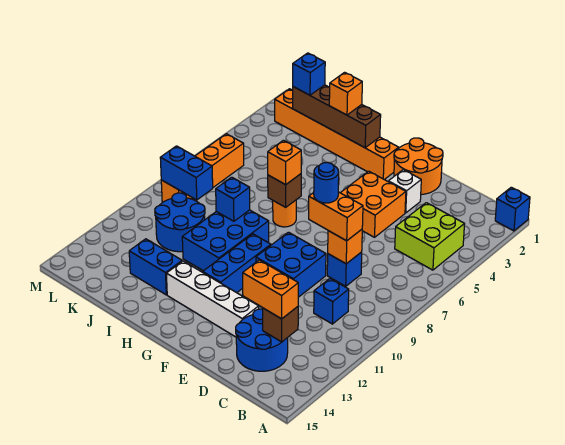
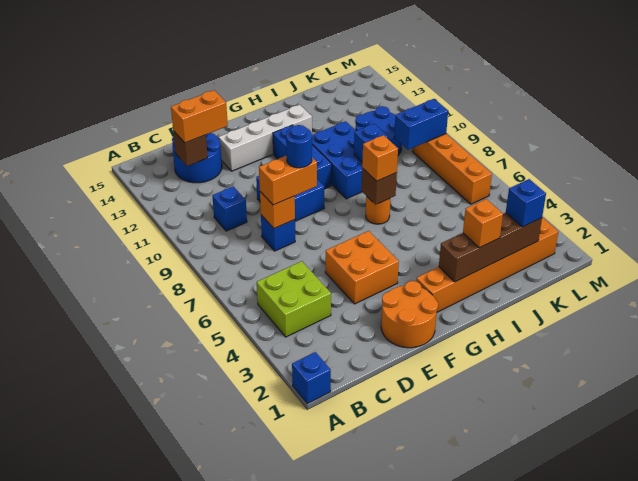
white 1x1 brick [388,170,421,213] -> none
blue 1x2 brick [129,239,182,295] -> none

